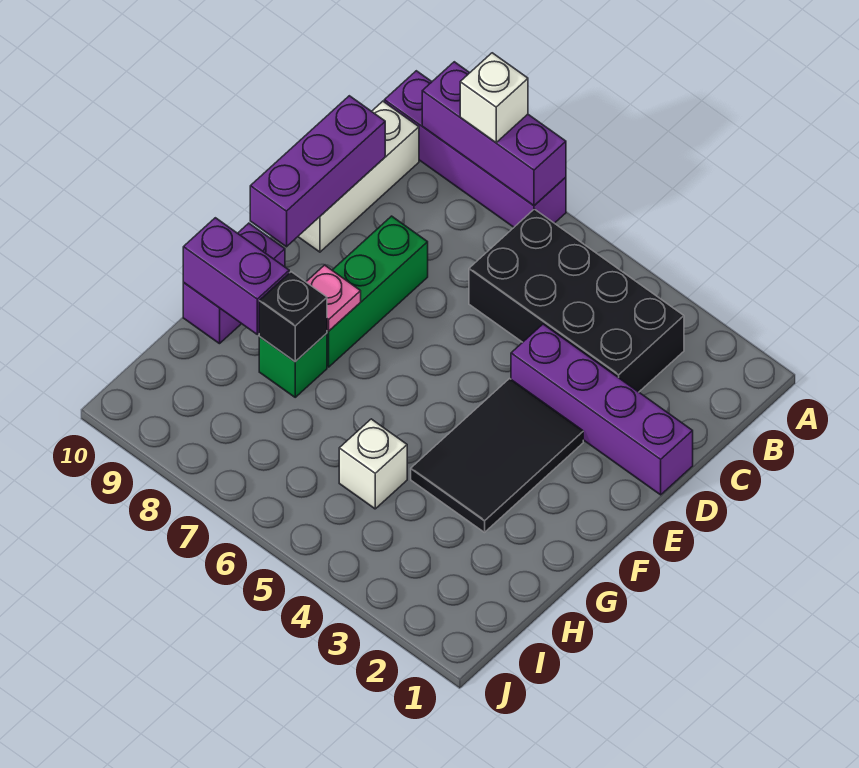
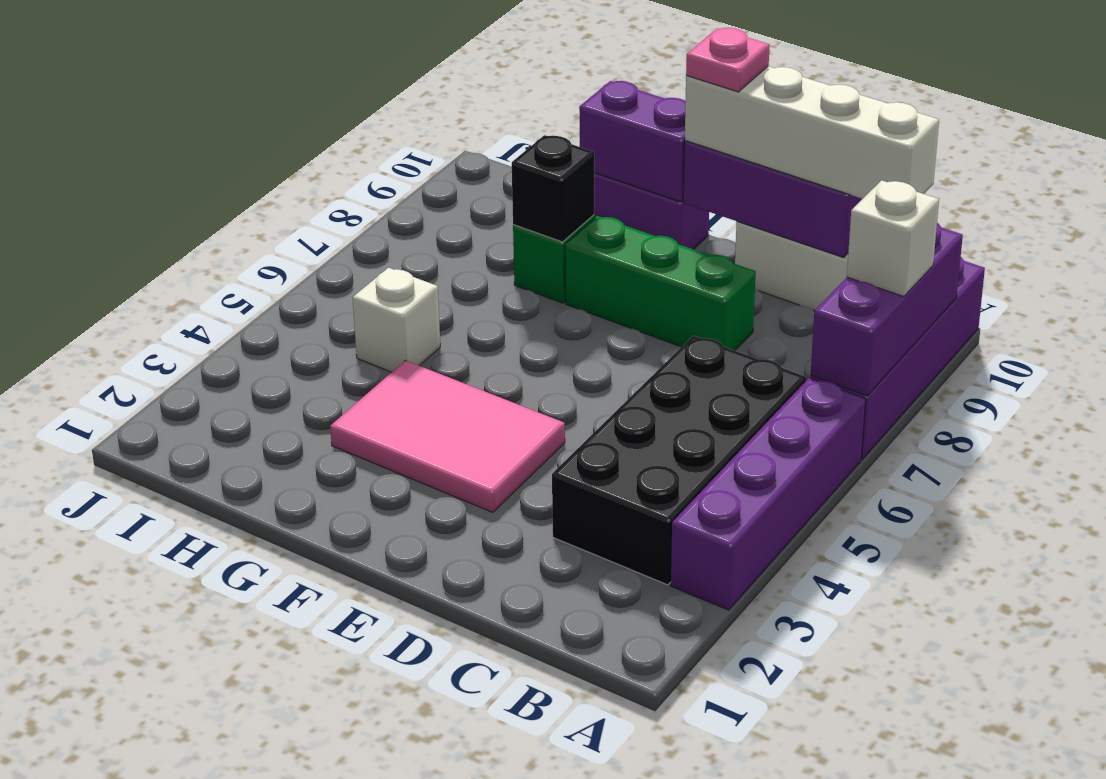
none -> white 1x4 brick [685,66,939,199]
purple 1x4 brick [511,324,693,495] -> purple 1x4 brick moved to [671,378,866,610]
black 2x3 tile [411,379,583,532] -> pink 2x3 tile [330,361,565,512]
pink 1x1 plate [306,265,361,331] -> pink 1x1 plate moved to [686,28,770,92]
purple 1x2 brick [183,218,289,334] -> purple 1x2 brick turned to [579,81,686,202]

